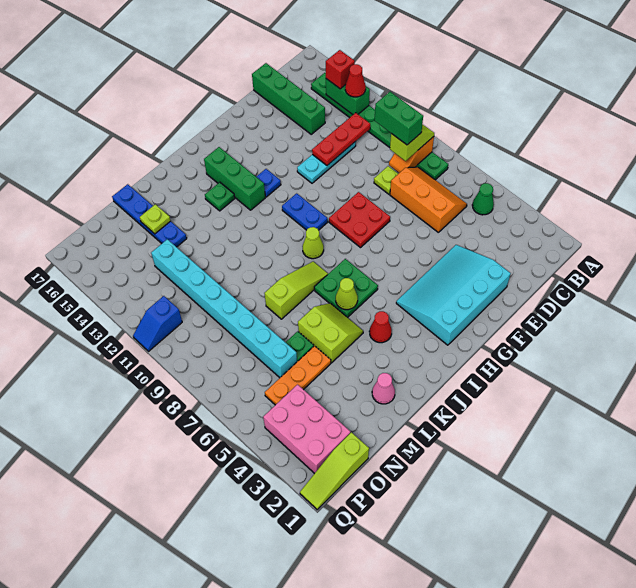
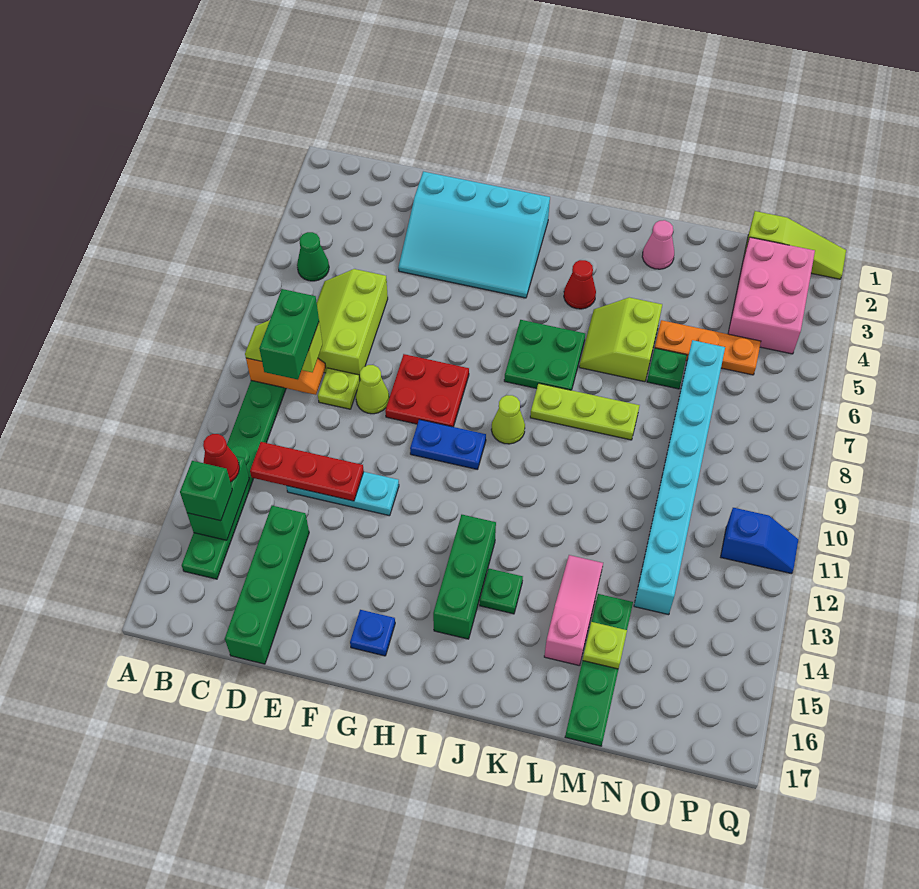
red 1x1 brick [326,50,355,89] -> green 1x1 brick [180,461,232,521]
orange 2x3 slope [390,167,467,233] -> lime 2x3 slope [317,269,388,378]
blue 1x2 plate [282,193,328,230] -> blue 1x2 plate turned to [410,419,486,470]
blue 1x1 plate [256,169,281,197] -> blue 1x1 plate moved to [350,610,395,656]
lime 1x1 cone [336,278,358,310] -> lime 1x1 cone moved to [356,365,389,414]
lime 1x3 slope [264,261,328,319] -> lime 1x3 plate [530,383,640,440]
none -> pink 1x3 slope [544,555,603,666]
blue 1x4 plate [112,184,187,247] -> green 1x4 plate [565,594,633,746]

